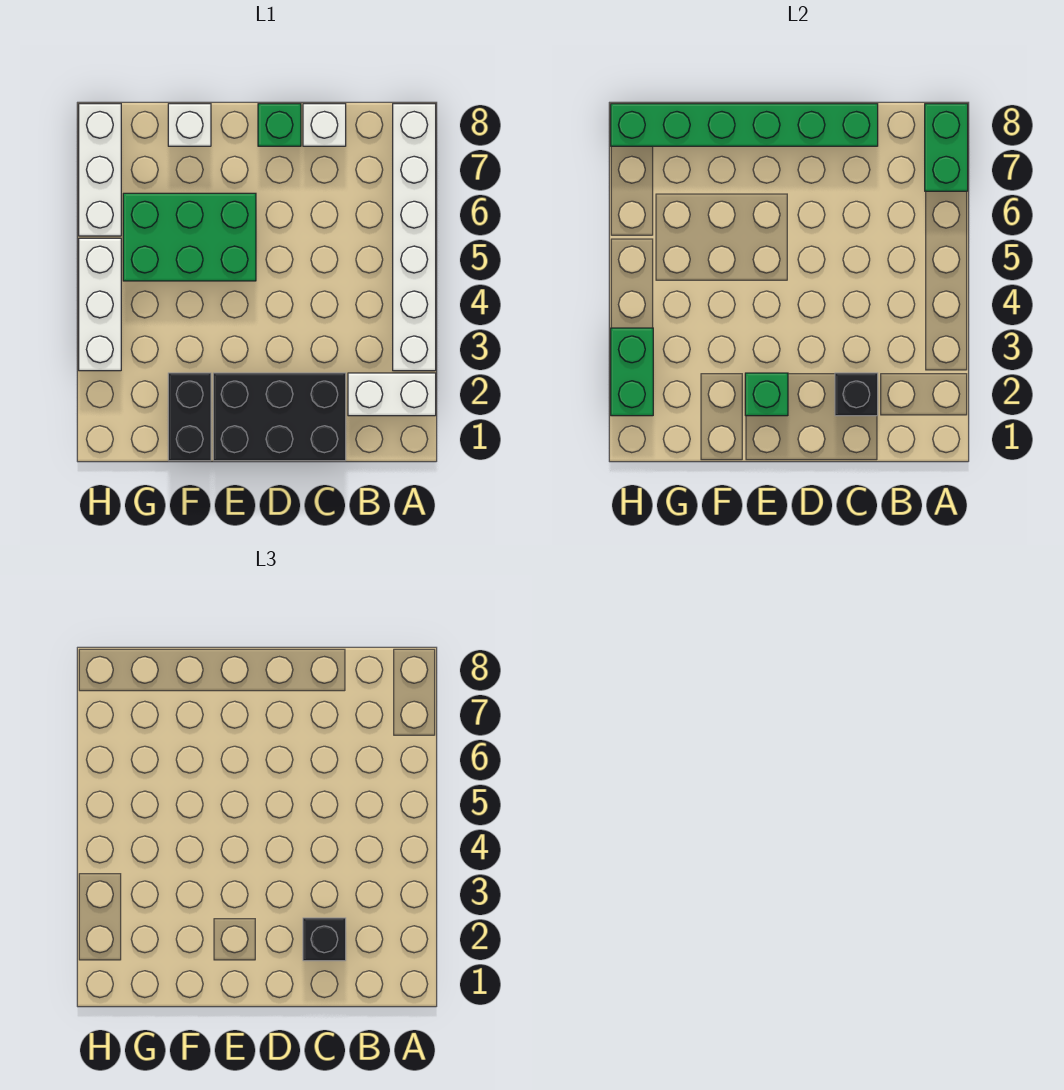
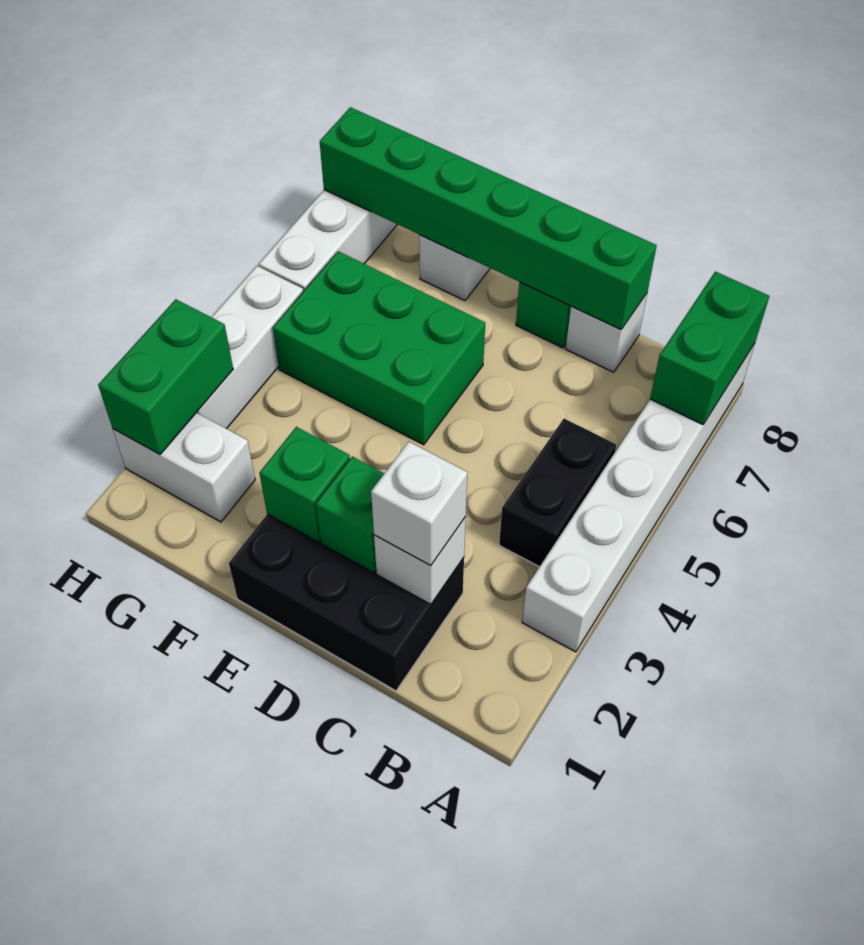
white 1x2 brick [348,373,436,416] -> white 1x2 brick moved to [113,413,255,522]
black 1x1 brick [835,373,878,416] -> white 1x1 brick [374,517,466,604]
black 1x1 brick [303,918,346,961] -> white 1x1 brick [371,441,467,566]
none -> green 1x1 brick [316,456,384,573]
black 1x2 brick [168,373,211,461] -> black 1x2 brick moved to [499,419,616,567]

